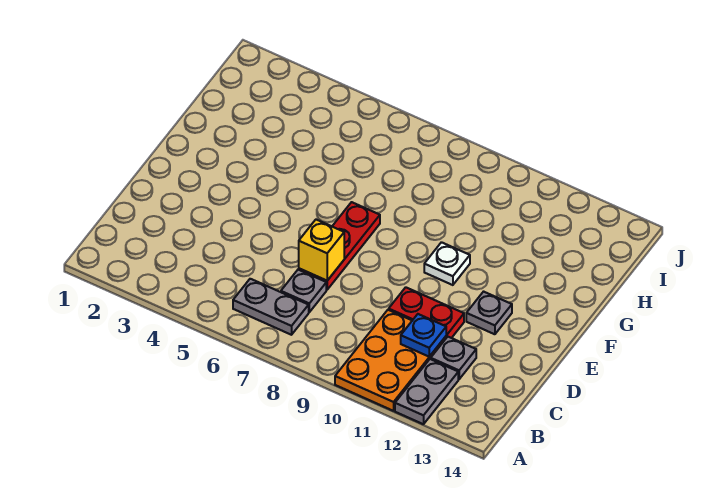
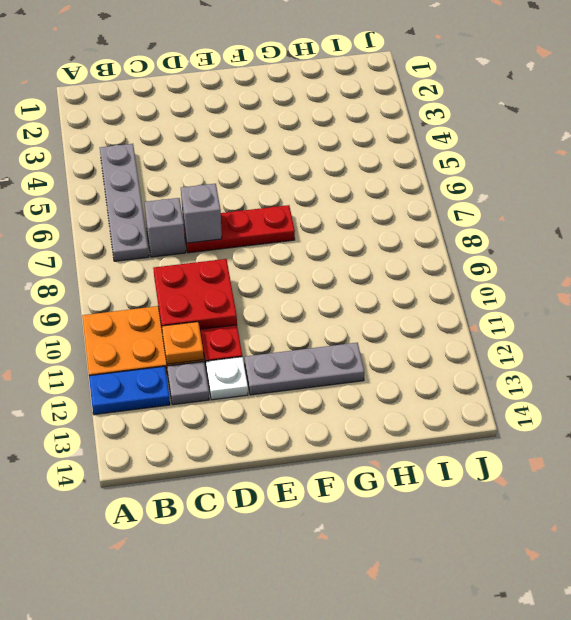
grey 1x2 plate [395,359,458,424] -> blue 1x2 plate [89,366,170,415]
grey 1x2 plate [233,279,309,335] -> grey 1x4 plate [100,144,149,261]
grey 1x1 plate [281,270,326,312] -> grey 1x1 brick [144,198,186,257]
none -> red 2x2 plate [153,259,237,329]
blue 1x1 plate [401,314,446,357] -> orange 1x1 plate [162,322,204,364]
yellow 1x1 brick [299,220,344,281] -> grey 1x1 brick [181,184,222,243]
grey 1x1 plate [466,292,512,334] -> grey 1x3 plate [245,343,364,395]
white 1x1 plate [424,242,470,285] -> white 1x1 plate moved to [206,357,248,400]

